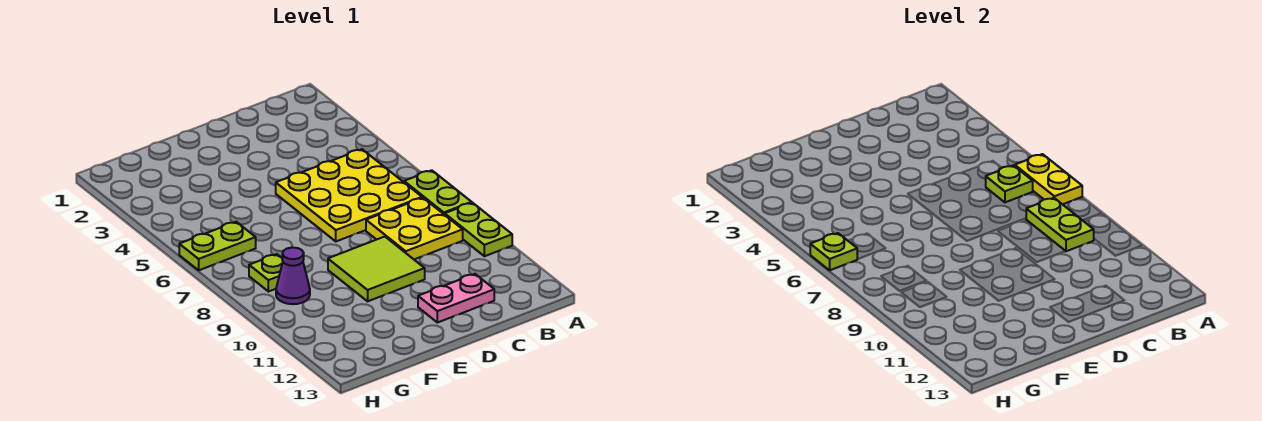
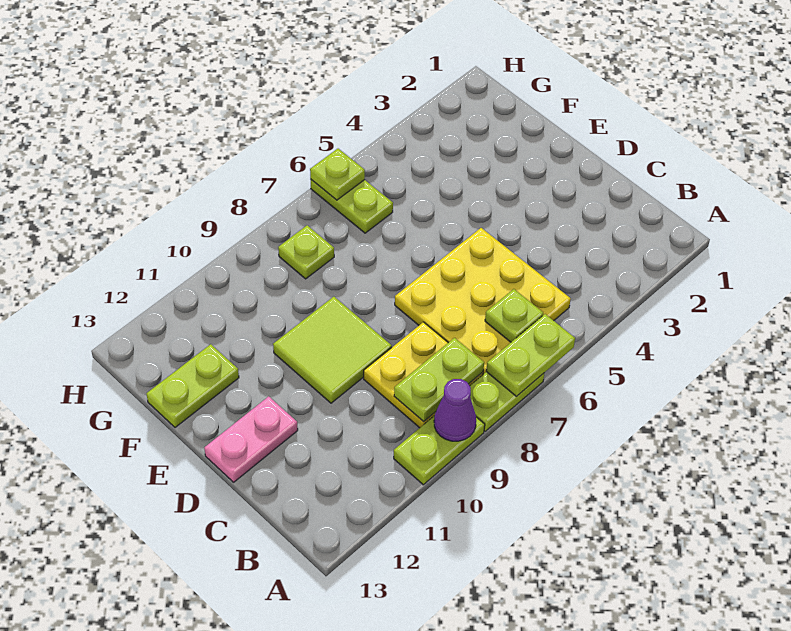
yellow 1x2 plate [1015,154,1082,204] -> lime 1x2 plate [486,314,575,397]
pink 1x2 plate [418,274,494,323] -> pink 1x2 plate turned to [204,396,298,482]
none -> lime 1x2 plate [147,344,239,427]
purple 1x1 cone [276,247,310,304] -> purple 1x1 cone moved to [434,379,476,441]

